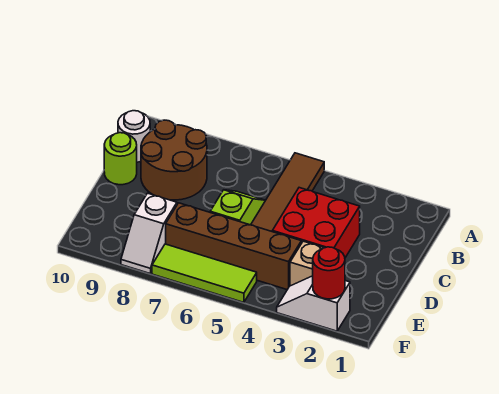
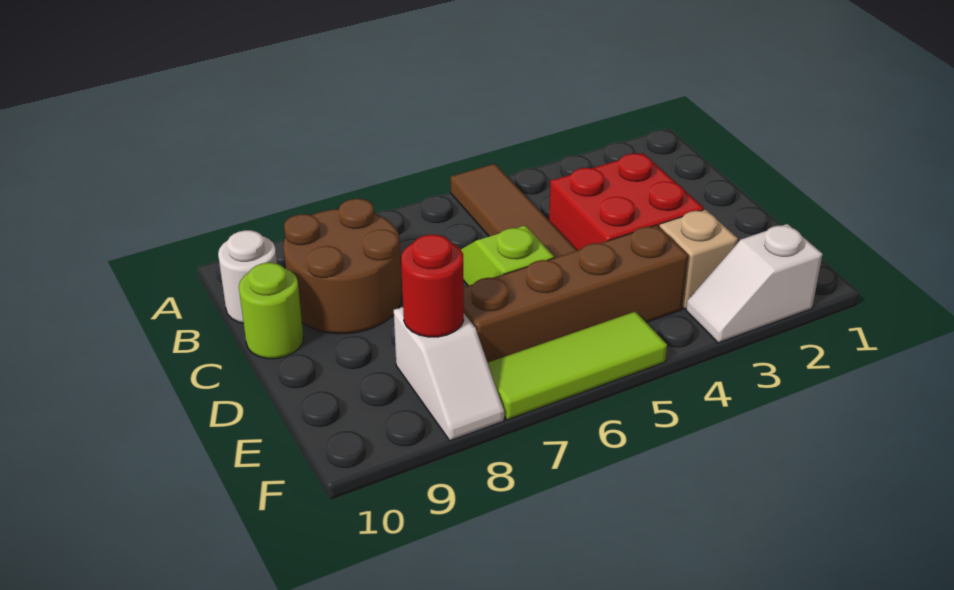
red 1x1 round brick [313,247,345,299] -> red 1x1 round brick moved to [401,235,464,337]

